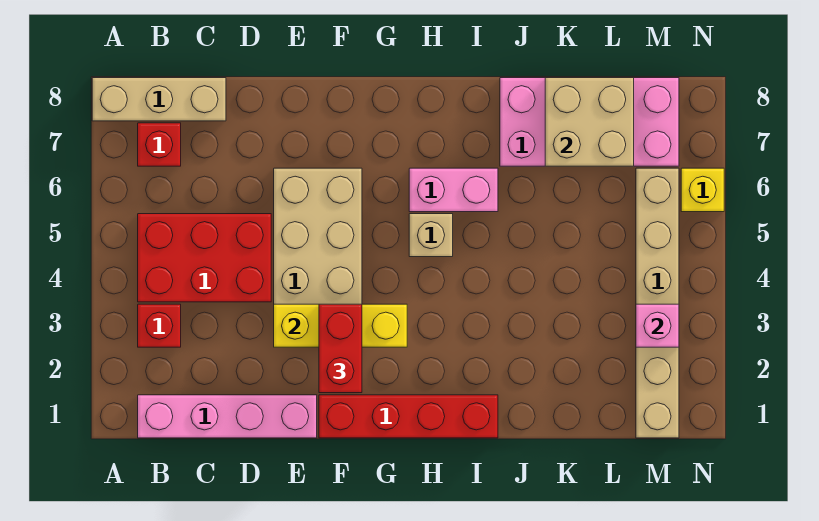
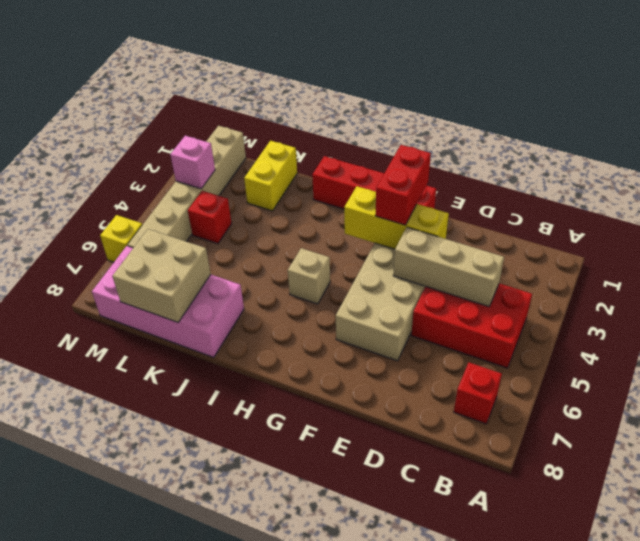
tan 1x3 brick [92,78,226,121] -> tan 1x3 brick moved to [393,227,504,307]
pink 1x4 brick [138,395,317,438] -> none
red 1x1 brick [138,304,181,347] -> red 1x1 brick moved to [188,191,232,244]
pink 1x2 brick [409,168,498,212] -> none
none -> yellow 1x2 brick [244,141,297,211]

